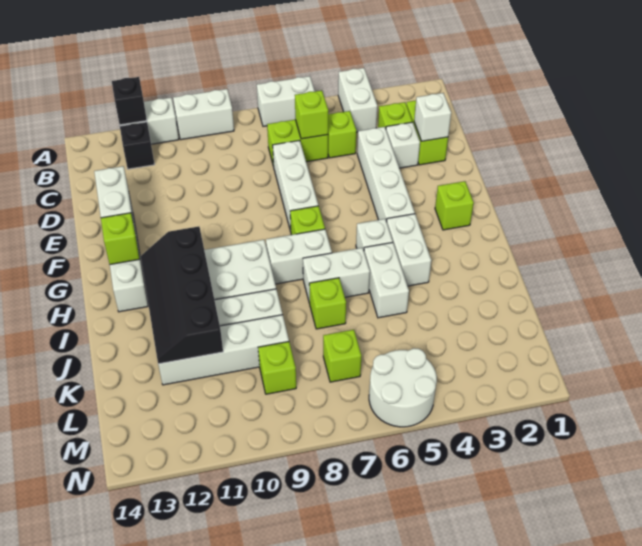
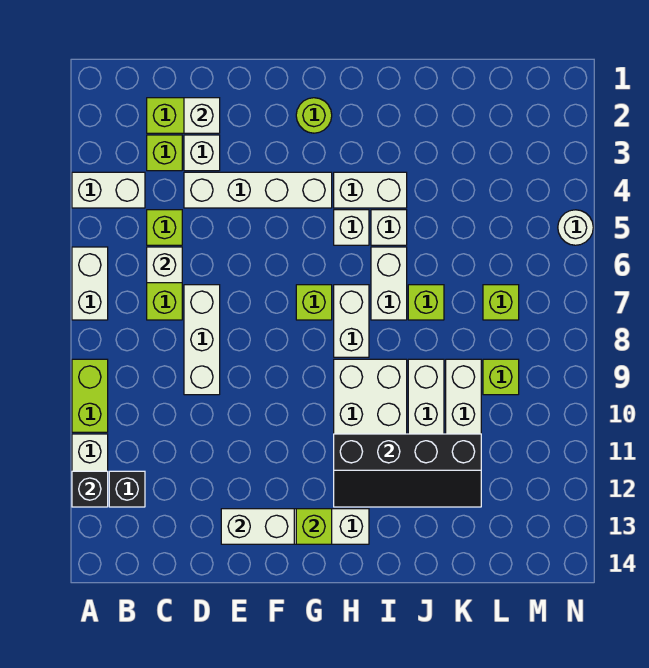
white 1x2 brick [173,89,234,140] -> lime 1x2 brick [72,359,108,432]
lime 1x1 brick [295,90,328,139] -> white 1x1 brick [147,247,182,283]
white 1x3 brick [273,140,318,231] -> white 1x3 brick turned to [184,285,220,395]
lime 1x1 brick [435,181,474,230] -> lime 1x1 round brick [296,98,332,133]
white 1x2 brick [364,242,409,318] -> white 1x1 brick [371,210,407,245]
white 2x2 round brick [369,348,437,427] -> white 1x1 round brick [558,210,593,245]

